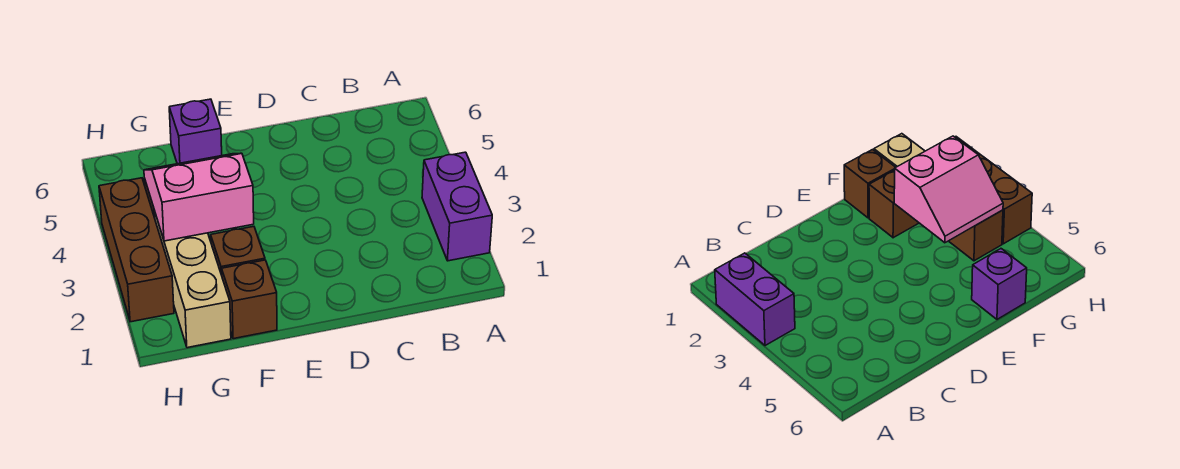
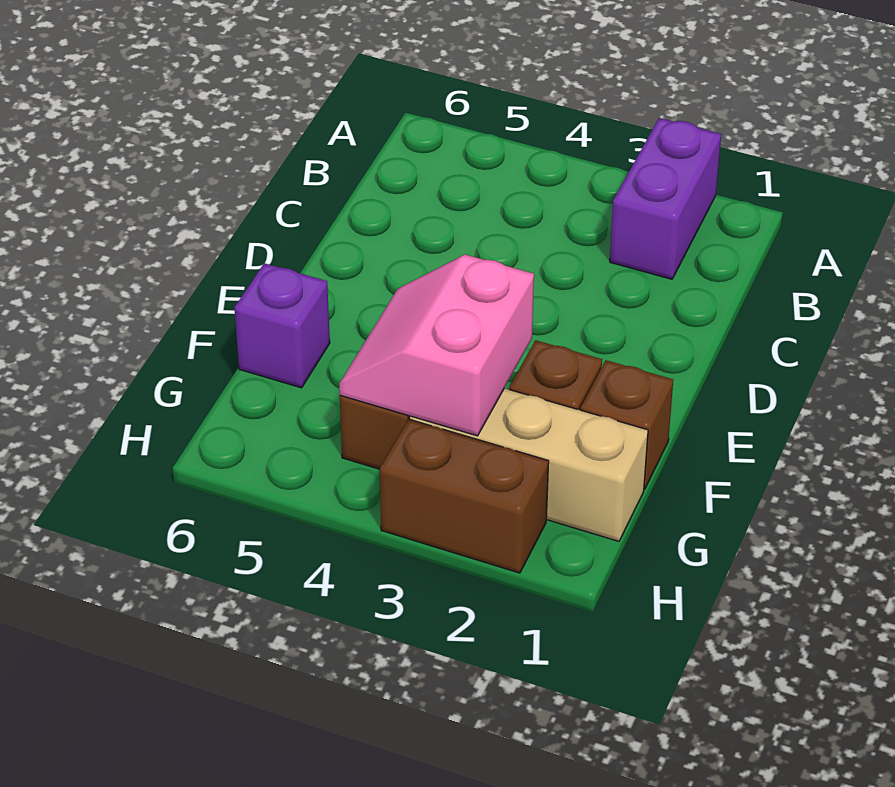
purple 1x2 brick [422,152,492,261] -> purple 1x2 brick turned to [610,118,721,279]
brown 1x3 brick [99,178,174,322] -> brown 1x2 brick [380,419,549,573]

